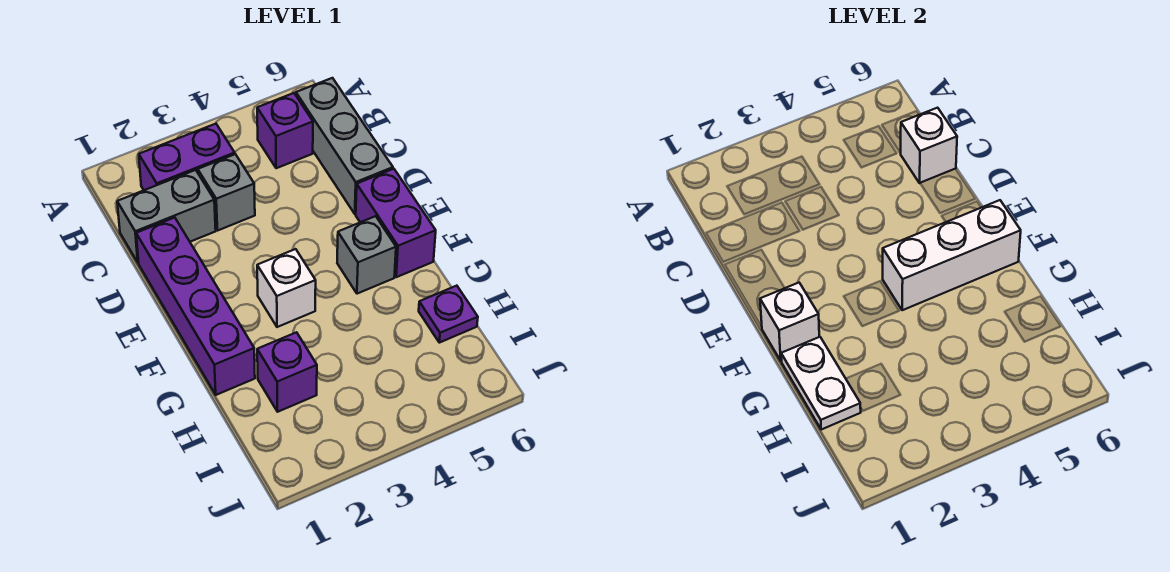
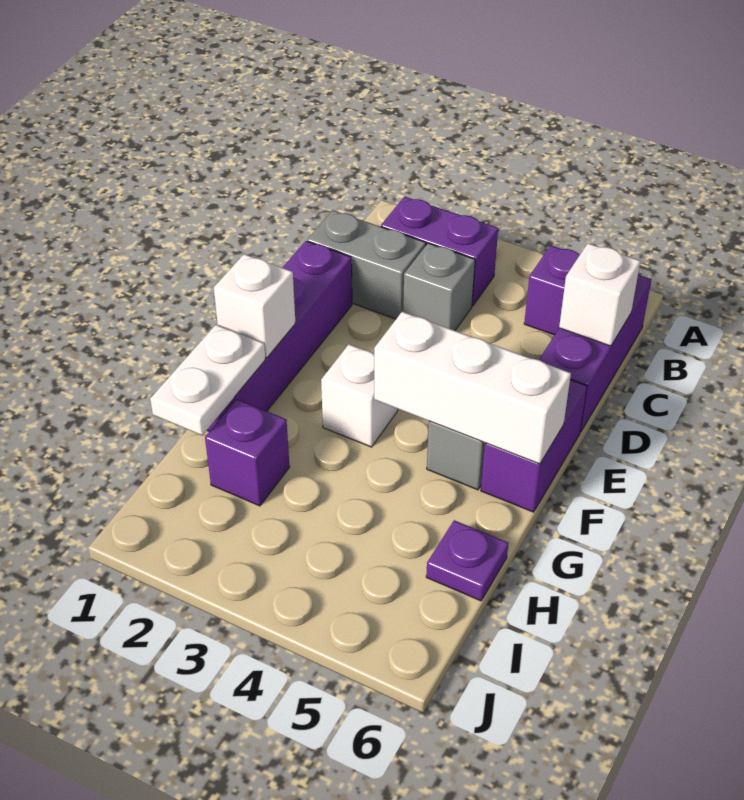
grey 1x3 brick [296,78,393,214] -> purple 1x3 brick [539,275,651,432]

